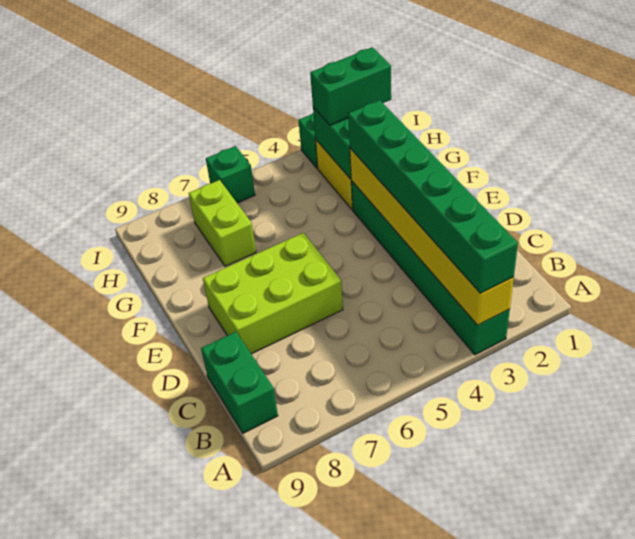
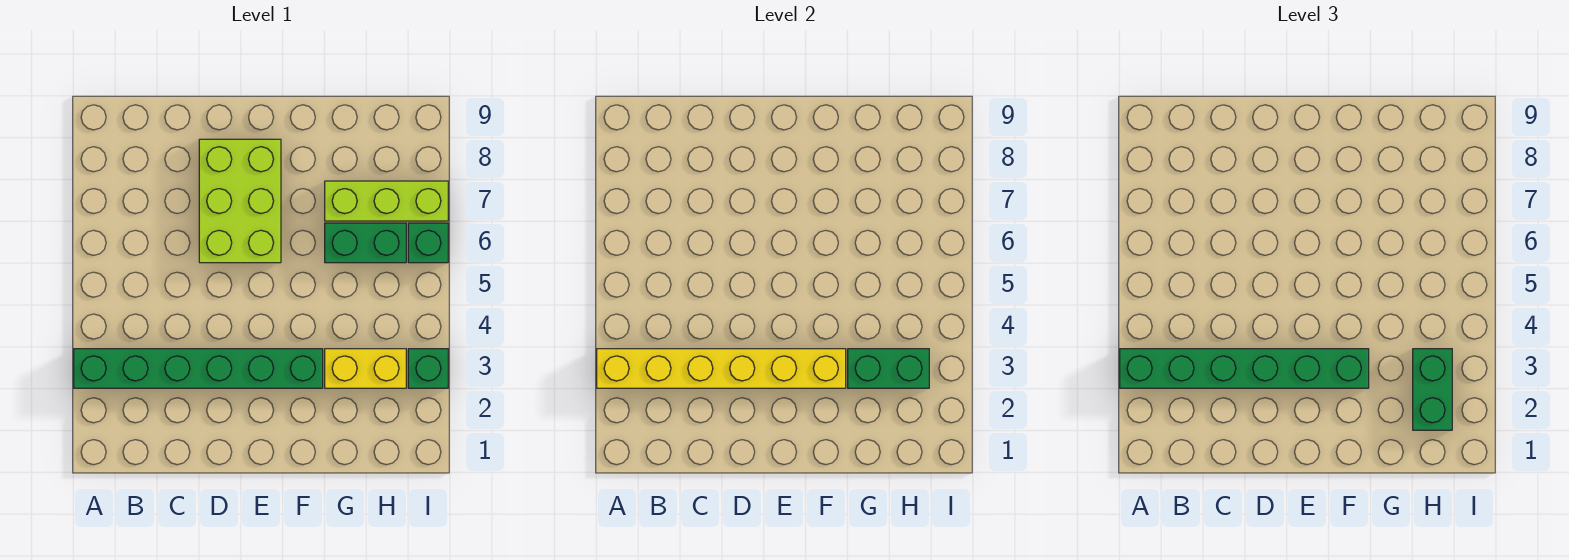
green 1x2 brick [201,332,278,433] -> green 1x2 brick moved to [325,223,406,263]
lime 1x2 brick [189,180,256,267] -> lime 1x3 brick [325,181,448,221]

